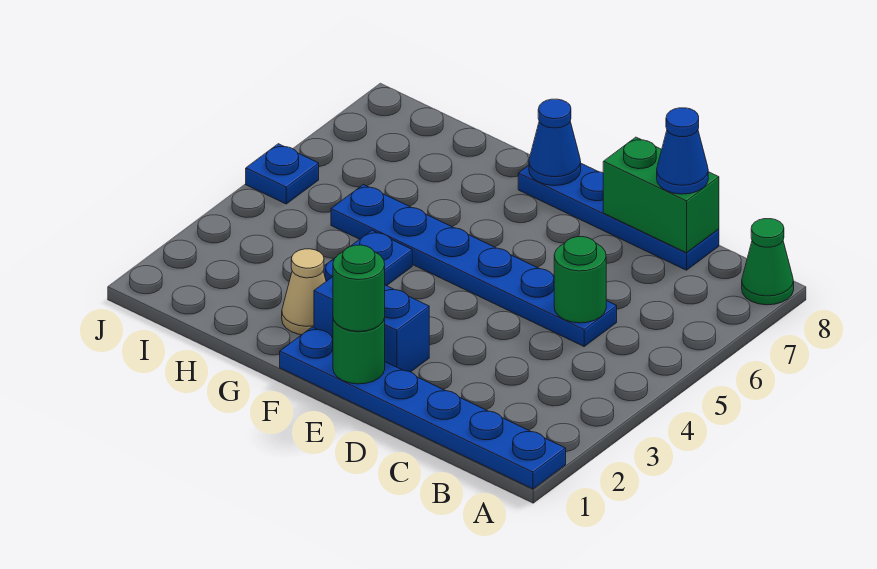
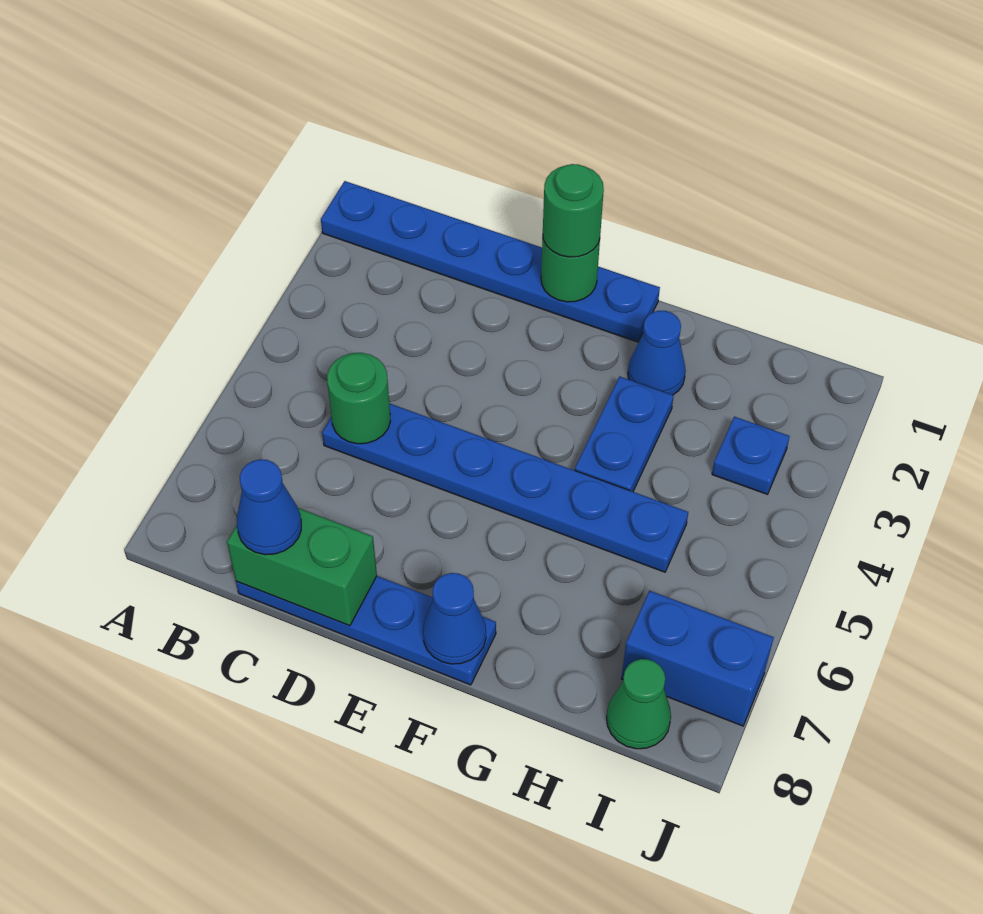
green 1x1 cone [742,219,794,305] -> green 1x1 cone moved to [607,659,671,749]
blue 1x2 brick [314,277,429,372] -> blue 1x2 brick moved to [621,591,774,726]
tan 1x1 cone [282,249,326,335] -> blue 1x1 cone [628,311,686,395]
blue 1x1 plate [246,144,319,204] -> blue 1x1 plate moved to [712,417,790,494]

